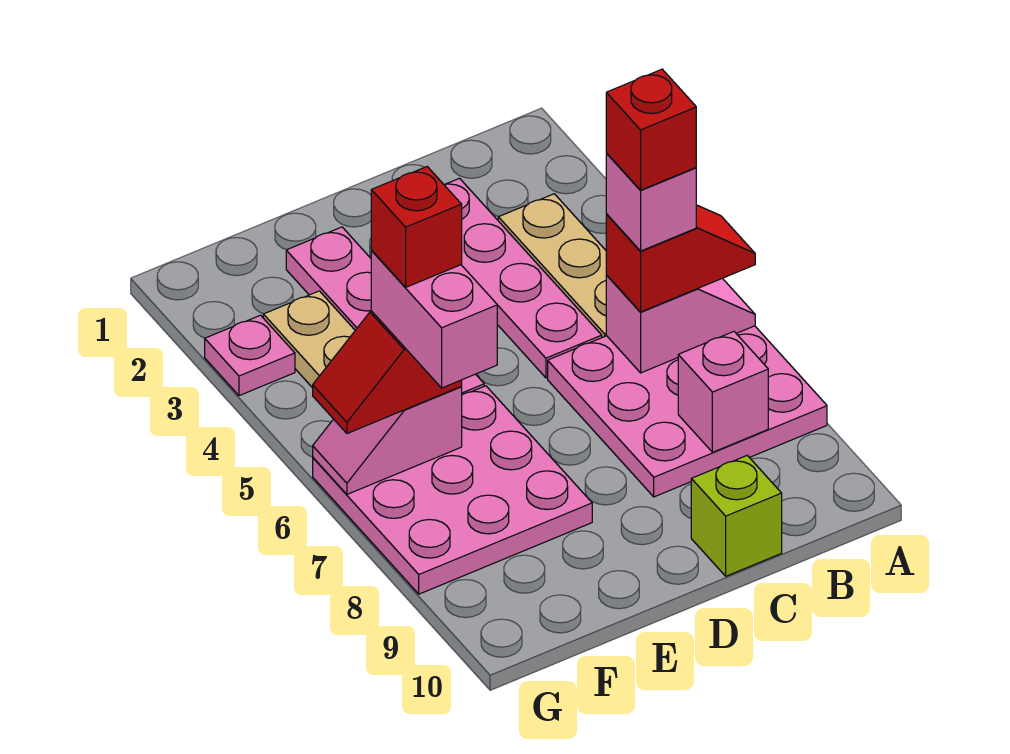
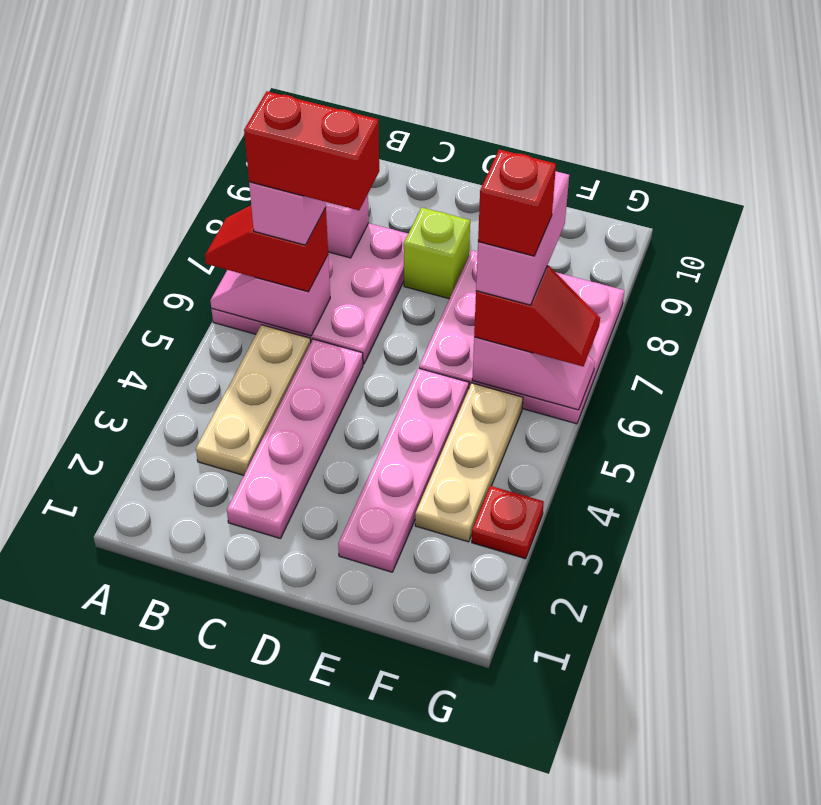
red 1x1 brick [606,69,696,190] -> red 1x2 brick [244,91,379,210]
lime 1x1 brick [691,455,782,576] -> lime 1x1 brick moved to [404,207,470,299]
pink 1x1 plate [205,315,295,396] -> red 1x1 plate [472,486,544,559]

